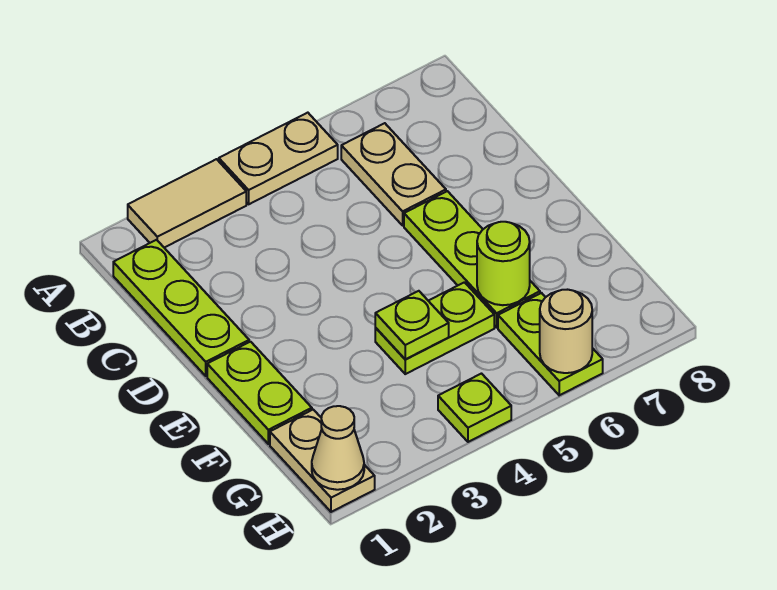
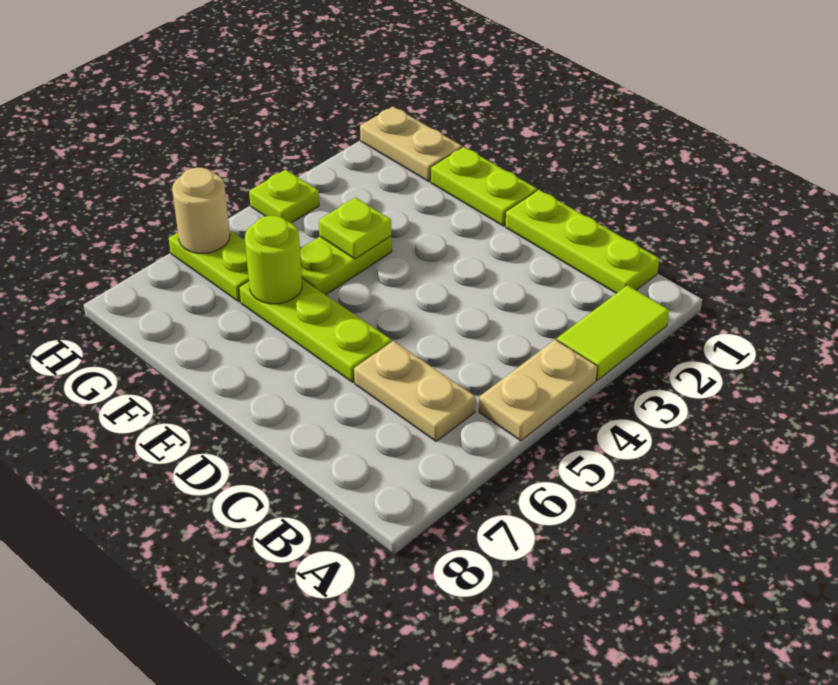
tan 1x2 tile [128,159,246,248] -> lime 1x2 tile [557,285,669,380]
tan 1x1 cone [312,406,364,490] -> none

